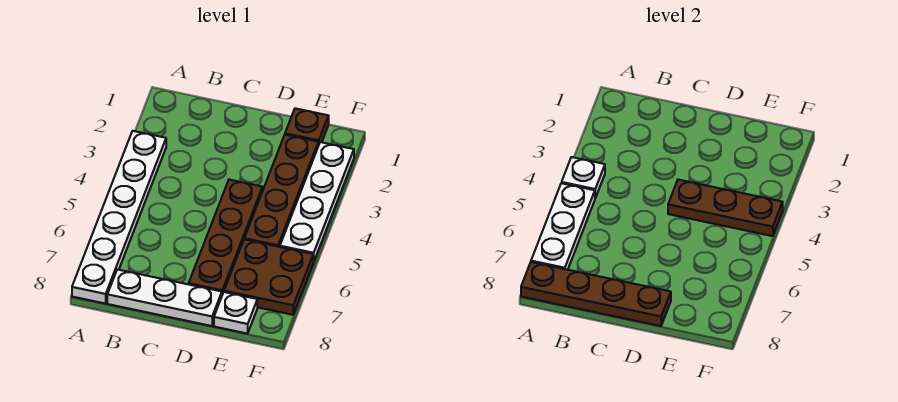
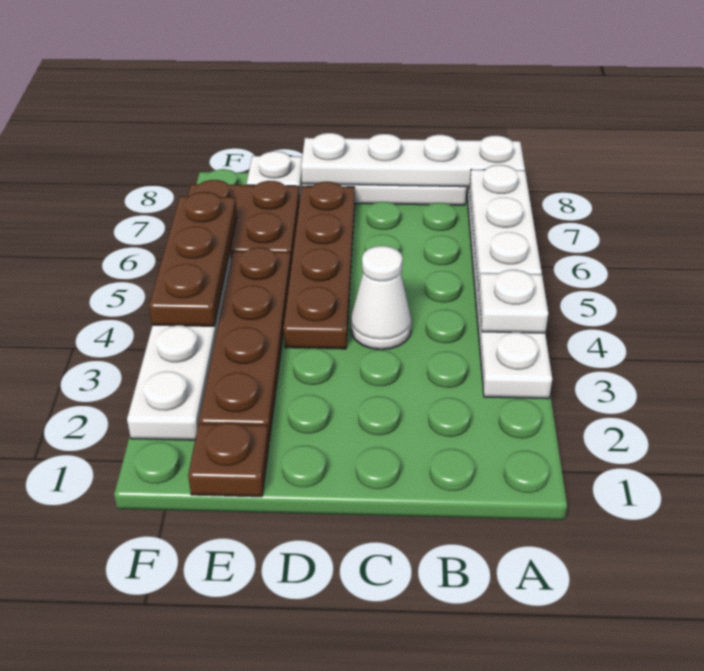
brown 1x4 plate [521,262,671,326] -> white 1x4 plate [301,133,525,187]
none -> white 1x1 cone [351,246,412,350]
brown 1x3 plate [668,180,783,236] -> brown 1x3 plate turned to [149,192,237,326]

